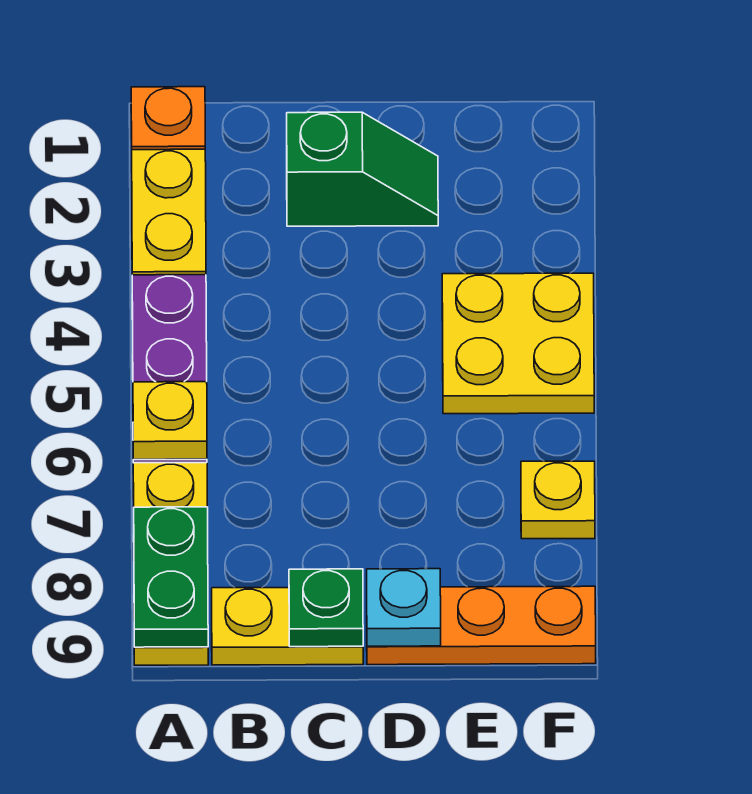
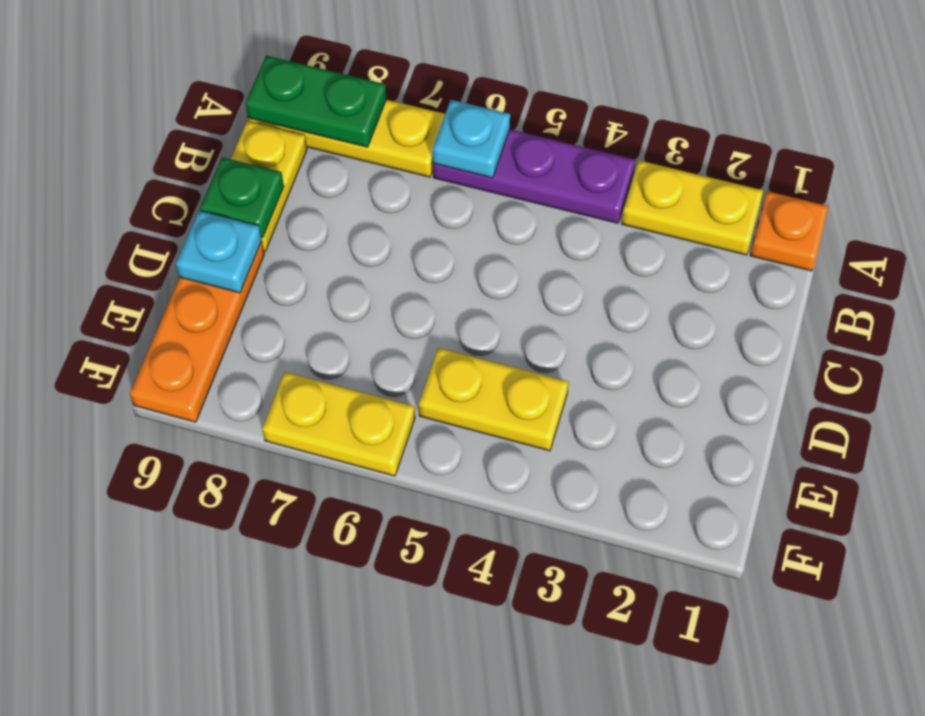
yellow 1x1 plate [133,382,207,459] -> cyan 1x1 plate [433,100,510,178]
green 1x2 slope [287,112,438,226] -> none
yellow 2x2 plate [442,273,594,414] -> yellow 1x2 plate [419,348,569,451]
yellow 1x1 plate [521,461,595,539] -> yellow 1x2 plate [262,372,415,476]

